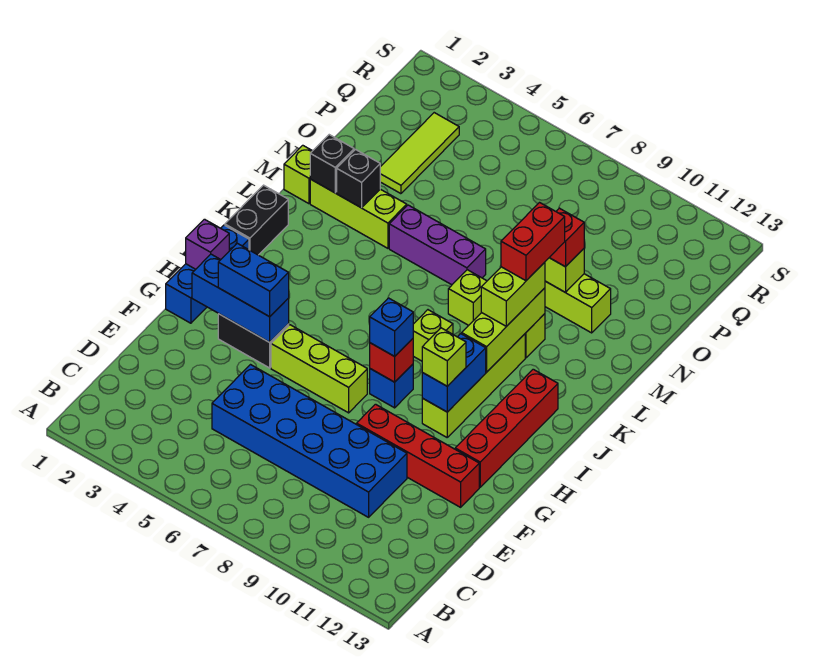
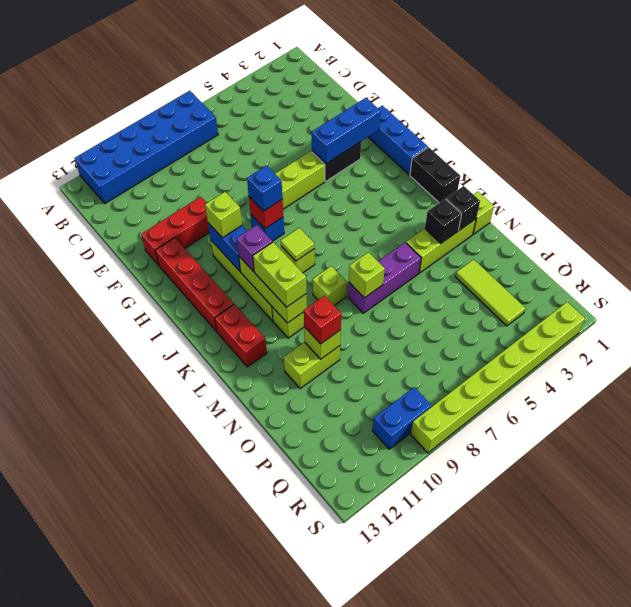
blue 2x6 brick [212,365,407,517] -> blue 2x6 brick moved to [75,91,218,203]
red 1x4 brick [357,404,479,507] -> red 1x3 brick [141,197,210,265]
blue 1x2 brick [218,243,289,317] -> blue 1x2 brick moved to [372,387,432,449]
purple 1x1 brick [186,219,229,269] -> purple 1x1 brick moved to [237,225,272,272]
none -> lime 1x1 tile [281,228,315,261]
red 1x2 brick [501,203,565,281] -> red 1x2 brick moved to [215,304,267,367]
none -> lime 1x1 brick [349,252,385,298]
none -> lime 1x8 brick [411,302,585,453]

